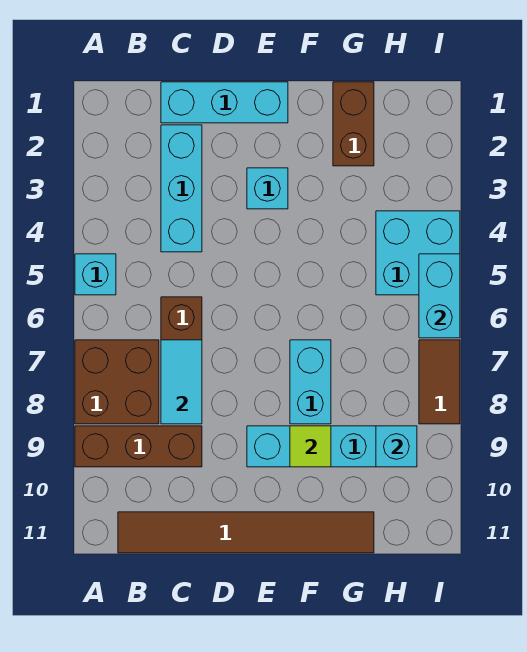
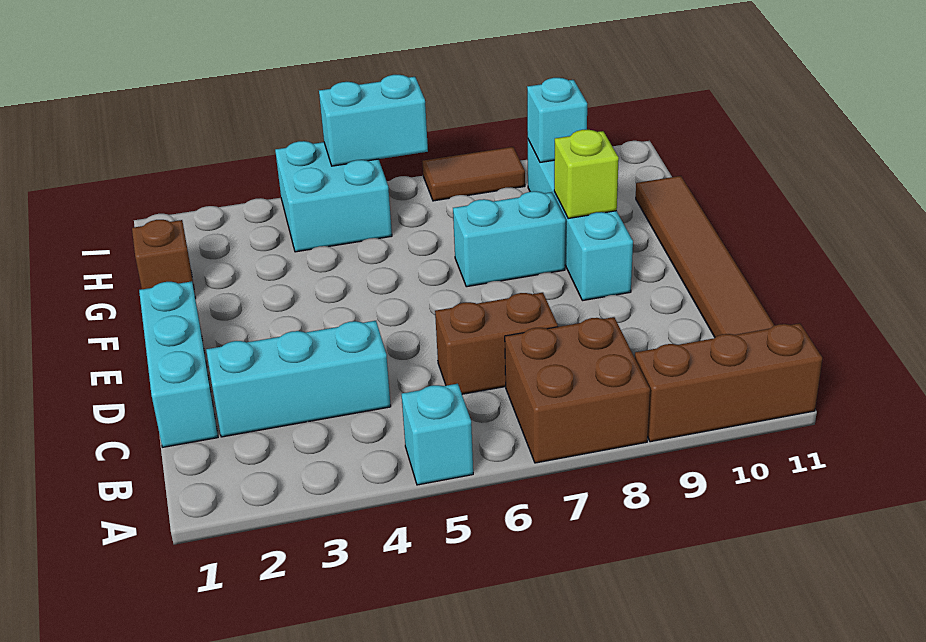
brown 1x3 brick [75,426,202,467] -> brown 1x3 brick turned to [635,323,822,442]
cyan 1x2 tile [161,340,202,424] -> none
cyan 1x1 brick [247,168,288,209] -> none
lime 1x1 tile [290,426,331,467] -> lime 1x1 brick [554,130,619,219]
brown 1x2 brick [333,82,374,166] -> brown 1x1 brick [132,220,196,299]

